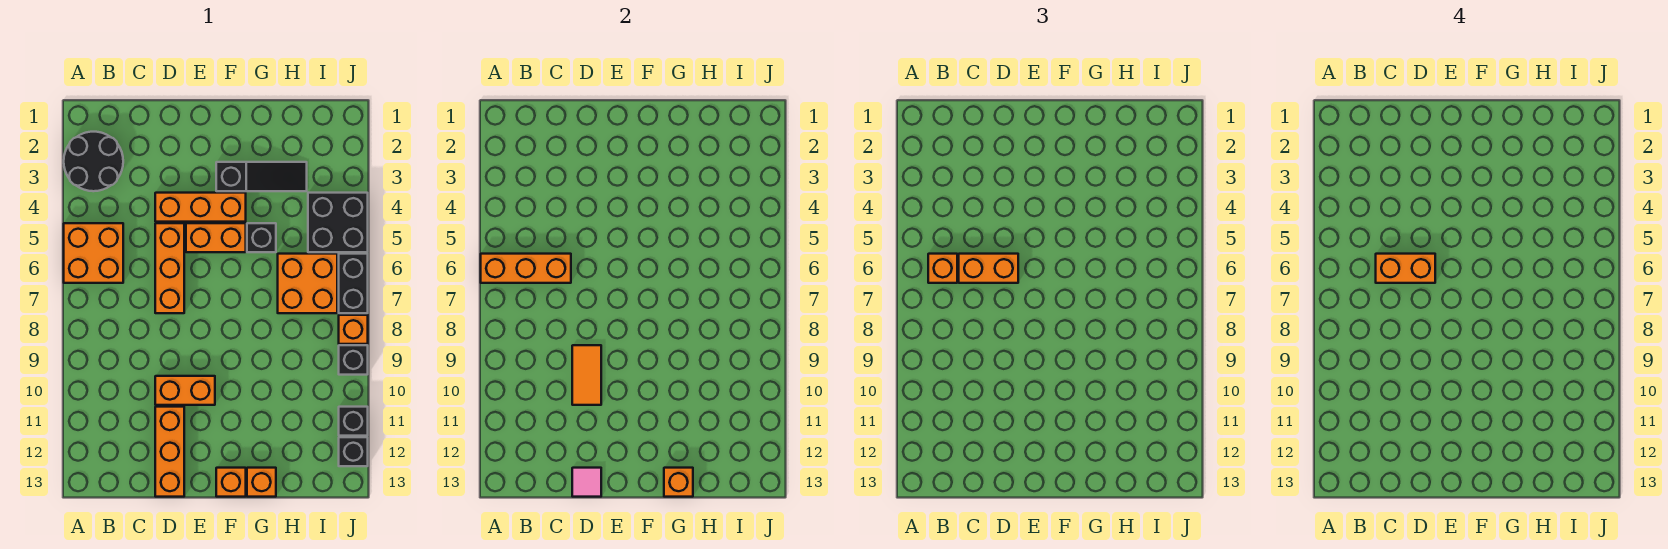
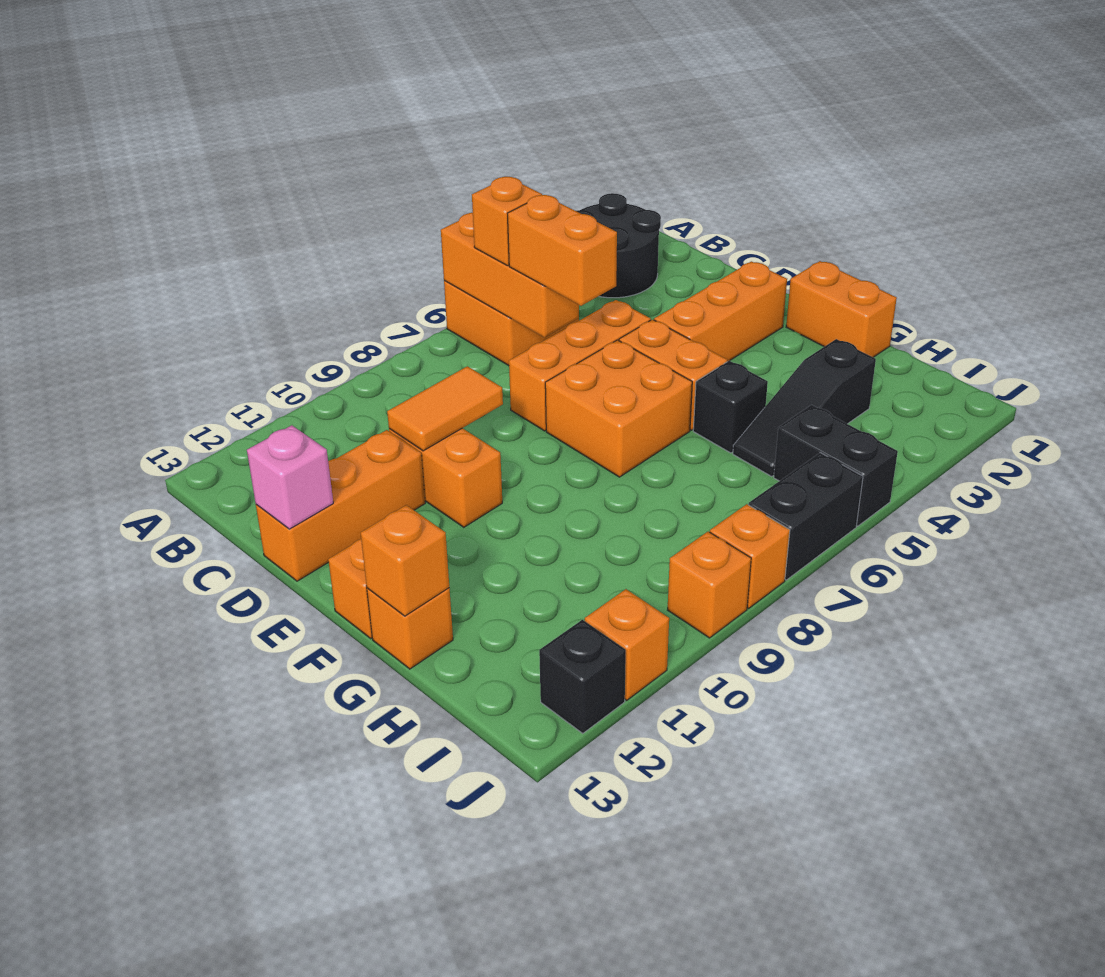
orange 1x2 brick [1376,254,1435,283] -> orange 1x2 brick moved to [786,261,897,357]
orange 1x3 brick [155,193,246,222] -> orange 1x3 brick turned to [654,261,787,362]
pink 1x1 tile [572,468,601,497] -> pink 1x1 brick [247,425,333,529]
black 1x3 slope [216,162,307,191] -> black 1x3 slope turned to [733,339,876,476]
orange 2x2 brick [278,254,337,313] -> orange 2x2 brick moved to [545,340,692,477]
black 2x2 brick [308,193,368,252] -> black 1x2 brick [774,405,898,526]
black 1x1 brick [339,345,368,375] -> orange 1x1 brick [668,532,751,638]
black 1x1 brick [339,407,368,436] -> orange 1x1 brick [585,589,669,700]

